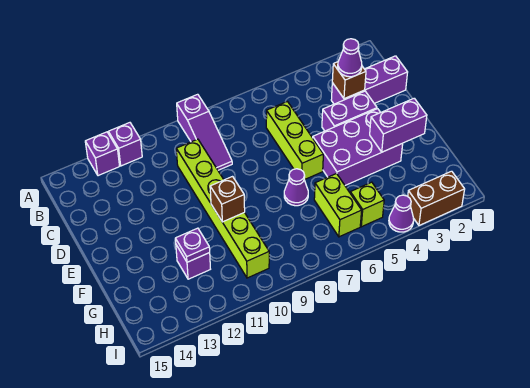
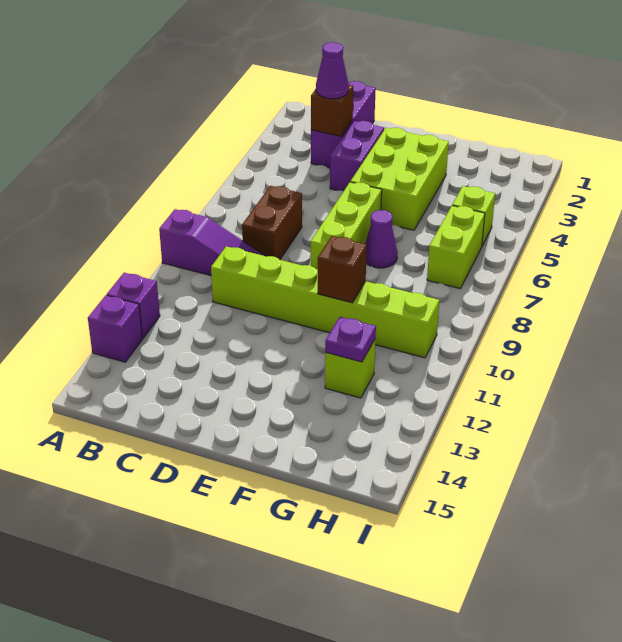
lime 1x3 brick [266,102,323,180] -> lime 1x3 brick turned to [311,182,382,269]
purple 2x3 brick [313,109,403,185] -> lime 2x3 brick [350,128,449,230]
purple 1x2 brick [370,98,427,152] -> none
lime 1x2 brick [314,174,362,237] -> lime 1x2 brick turned to [427,206,485,289]
purple 1x1 brick [176,245,210,279] -> lime 1x1 brick [325,339,376,398]
brown 1x2 brick [408,171,465,225] -> brown 1x2 brick moved to [242,186,302,259]
purple 1x1 cone [389,195,414,232] -> none

